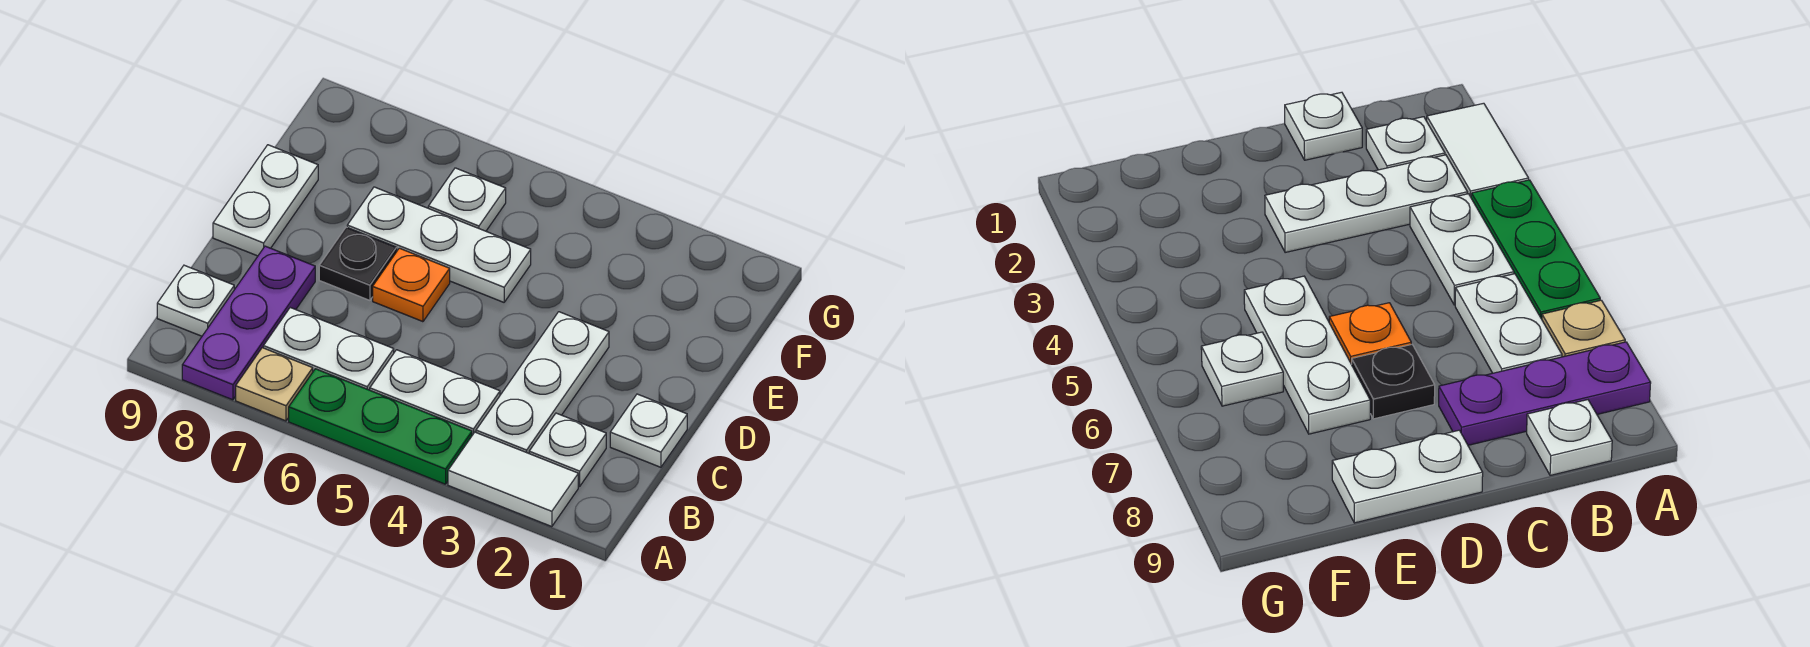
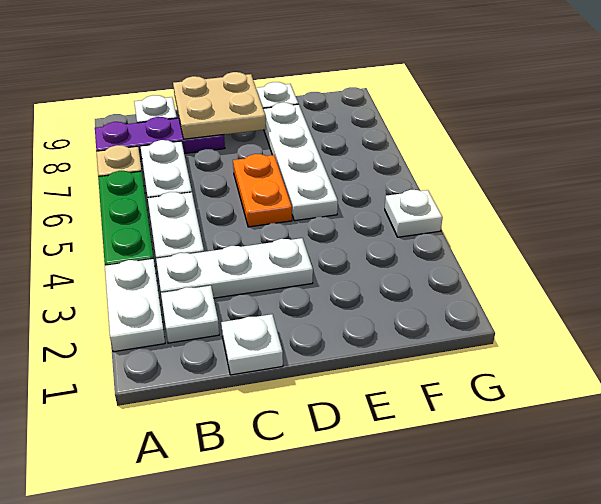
white 1x2 tile [448,432,578,527] -> white 1x2 plate [105,259,165,352]
none -> tan 2x2 plate [173,72,266,139]
orange 1x1 plate [373,248,450,322] -> orange 1x2 plate [233,154,292,227]
black 1x1 plate [319,227,397,300] -> none
white 1x3 plate [347,187,531,302] -> white 1x4 plate [263,103,338,221]
white 1x1 plate [428,168,506,231] -> white 1x1 plate moved to [385,190,443,237]

